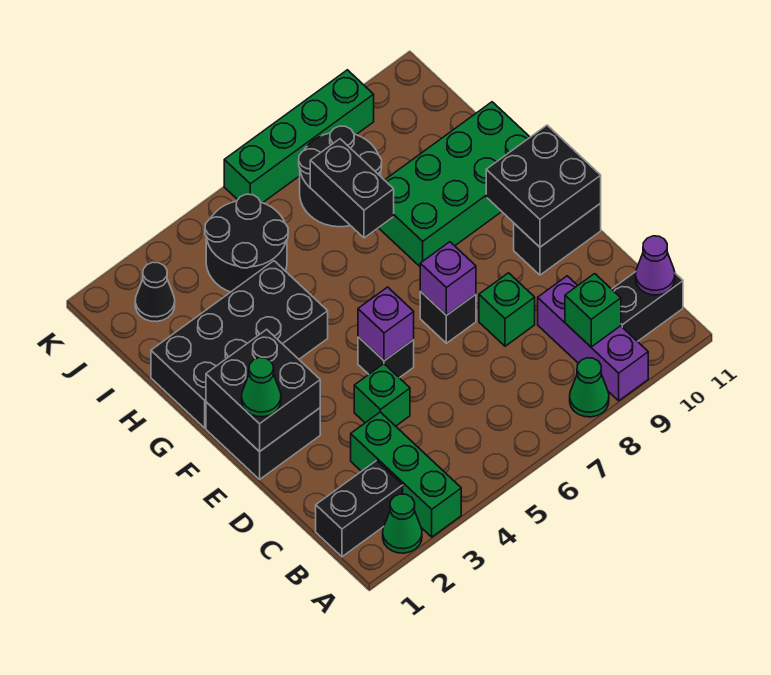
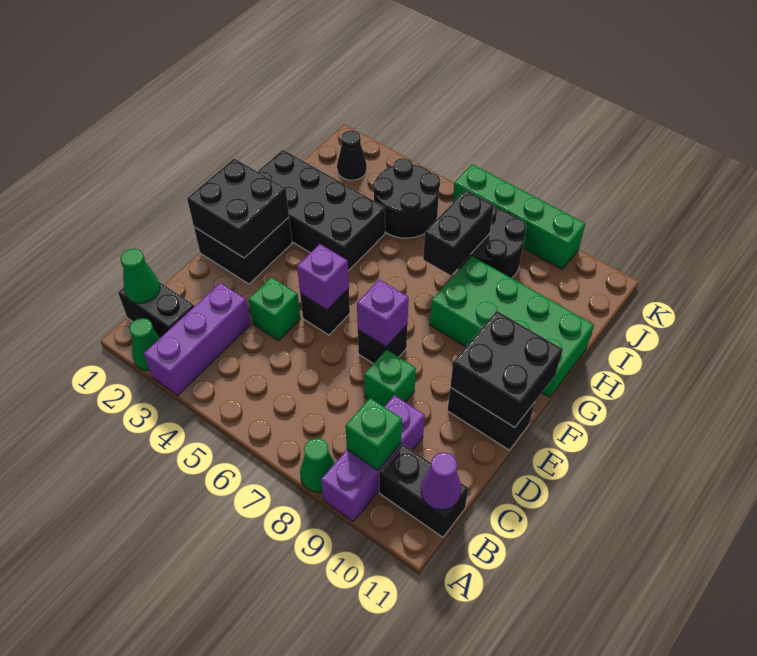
green 1x3 brick [351,412,461,537] -> purple 1x3 brick [144,283,251,395]
green 1x1 cone [242,358,281,417] -> green 1x1 cone moved to [121,248,160,304]

